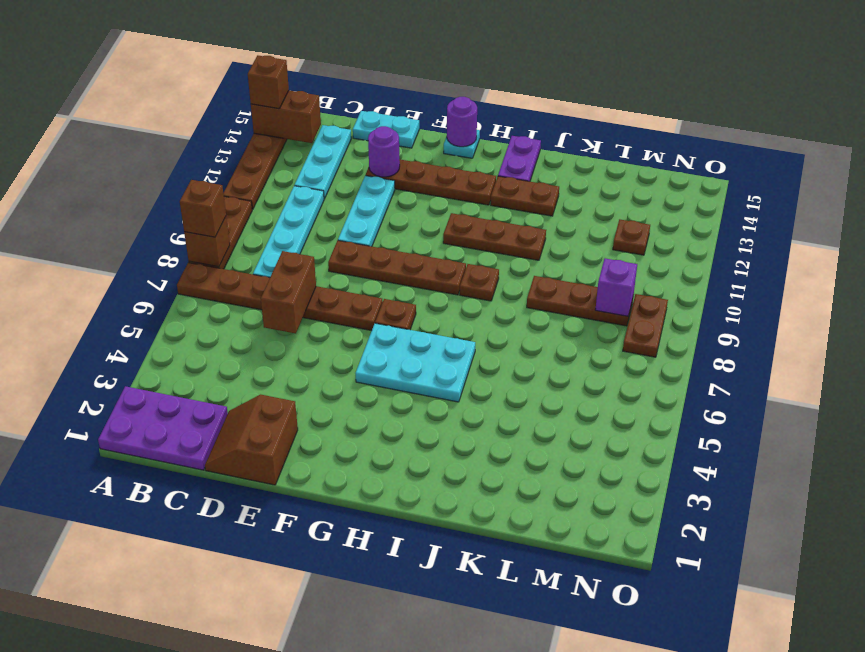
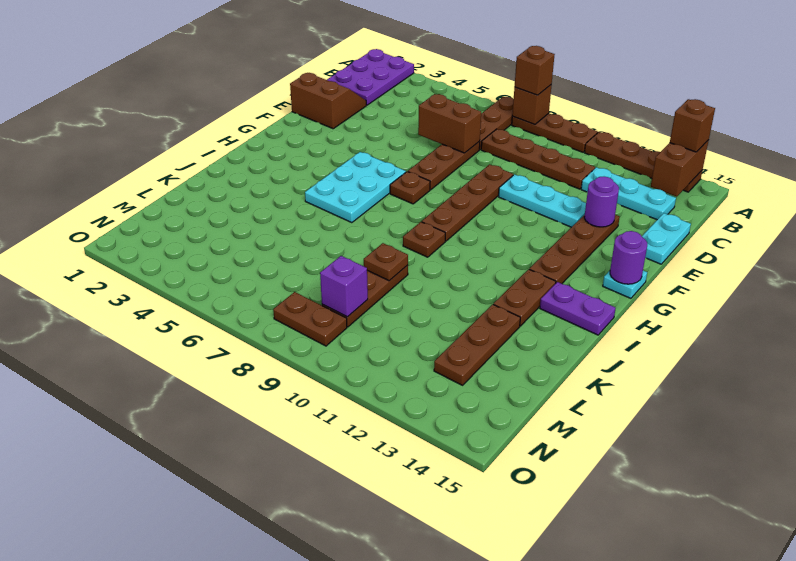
cyan 1x4 plate [253,186,324,278] -> brown 1x4 plate [481,129,595,189]
brown 1x3 plate [443,213,546,260] -> brown 1x3 plate moved to [434,304,520,385]
brown 1x1 plate [613,219,650,255] -> brown 1x1 plate moved to [364,243,408,281]

